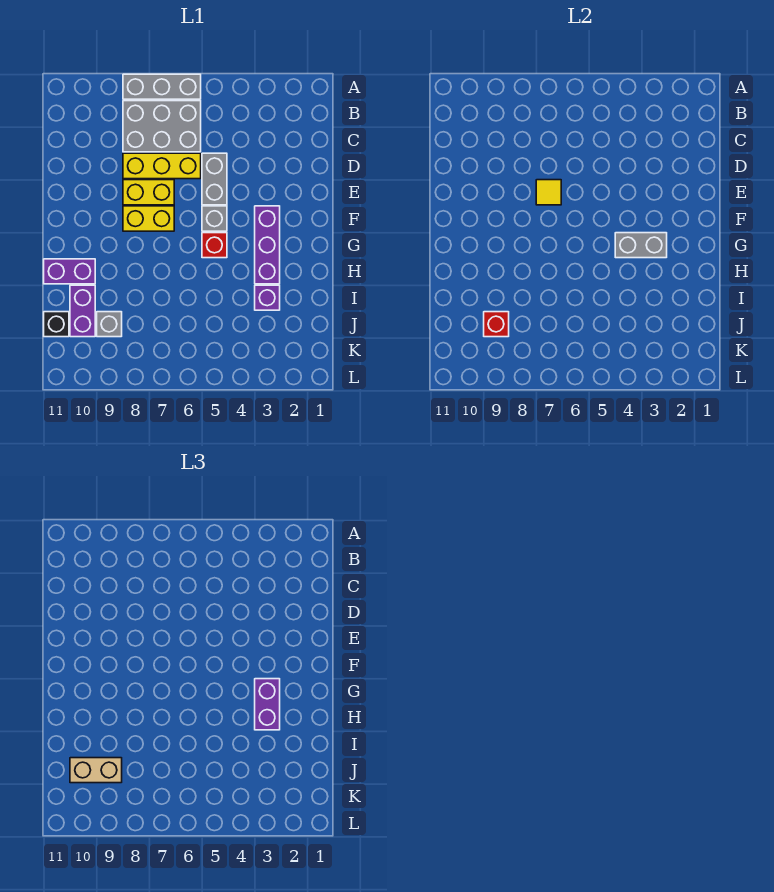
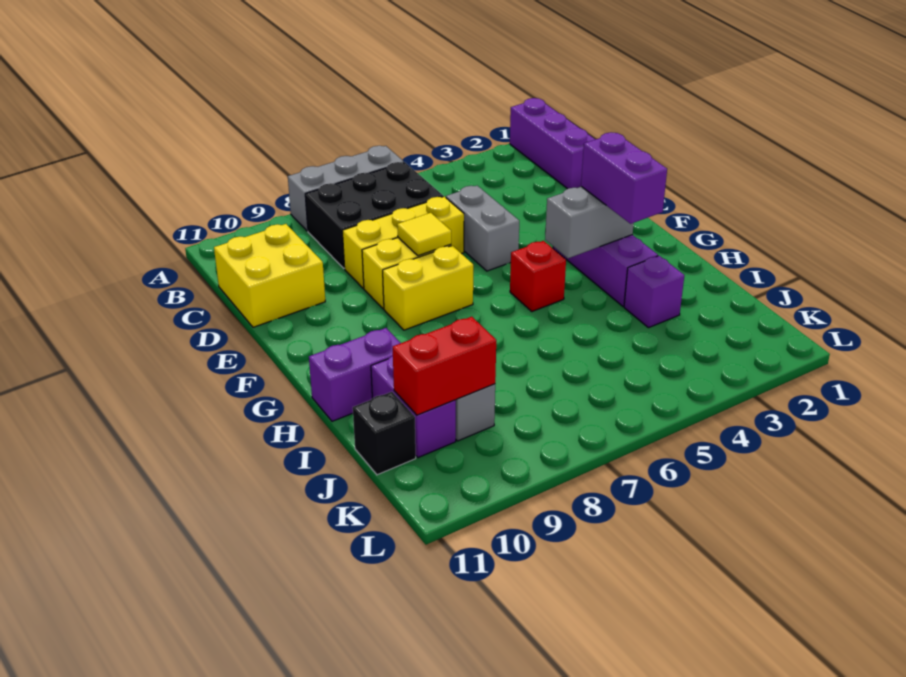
none -> purple 1x3 brick [510,98,595,189]
grey 2x3 brick [123,101,201,152] -> black 2x3 brick [305,162,443,268]
none -> yellow 2x2 brick [214,224,325,327]
grey 1x1 brick [202,206,227,231] -> none
red 1x1 brick [484,312,509,337] -> red 1x2 brick [393,317,496,415]
tan 1x2 brick [70,758,122,783] -> none

